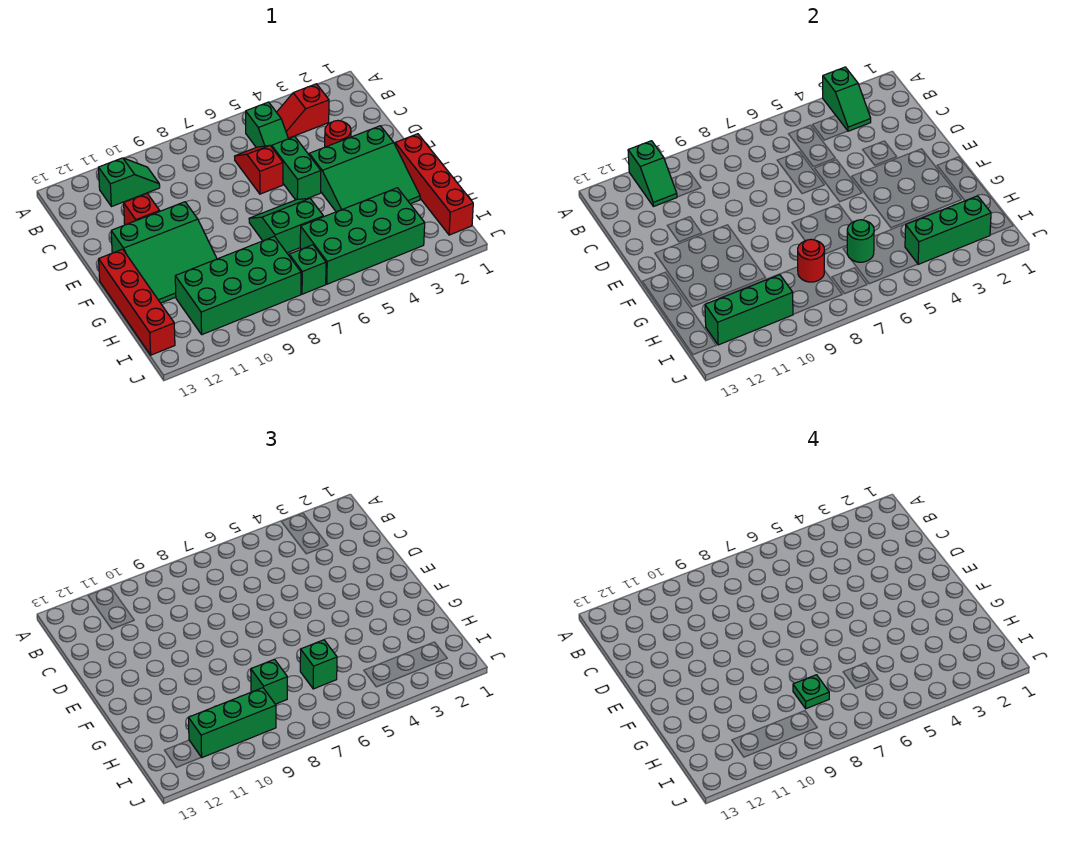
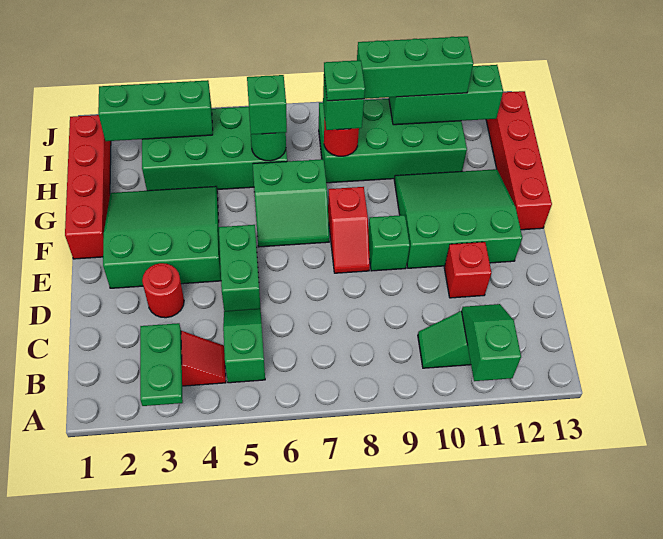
green 1x2 slope [823,67,871,131] -> green 1x2 plate [140,323,183,406]
red 1x2 slope [234,146,283,194] -> red 1x2 slope moved to [328,187,370,273]
green 1x1 brick [289,245,326,294] -> green 1x1 brick moved to [368,215,410,271]

